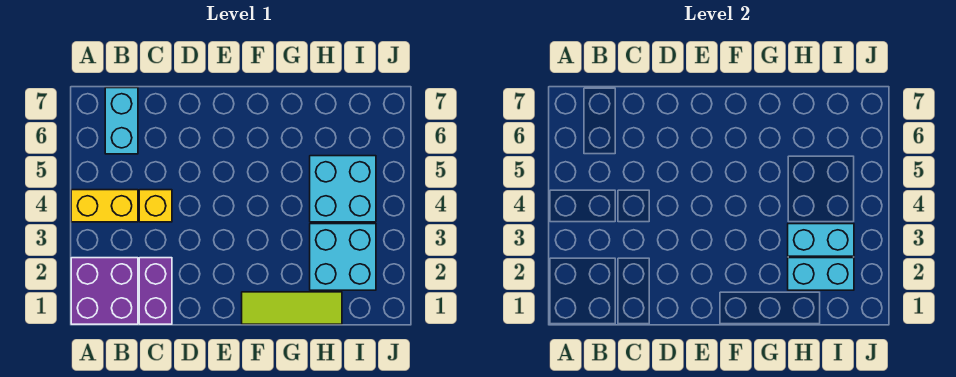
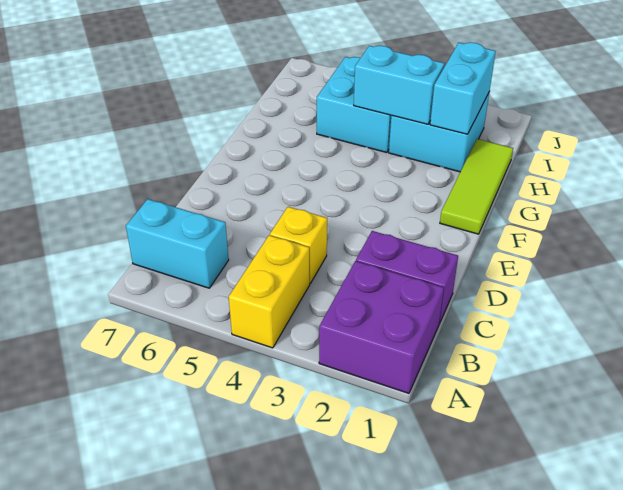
cyan 1x2 brick [788,224,854,256] -> cyan 1x2 brick turned to [354,46,444,124]

